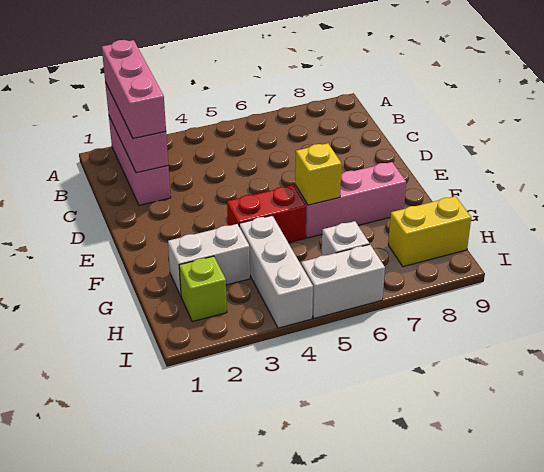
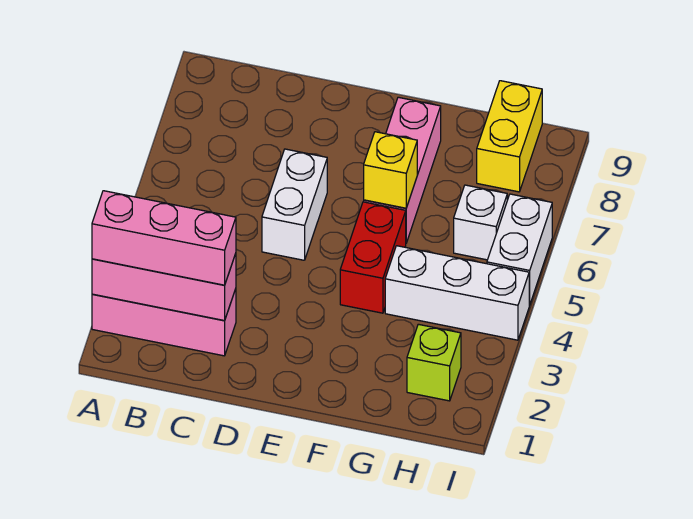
white 1x2 brick [168,224,250,296] -> white 1x2 brick moved to [262,149,327,260]

